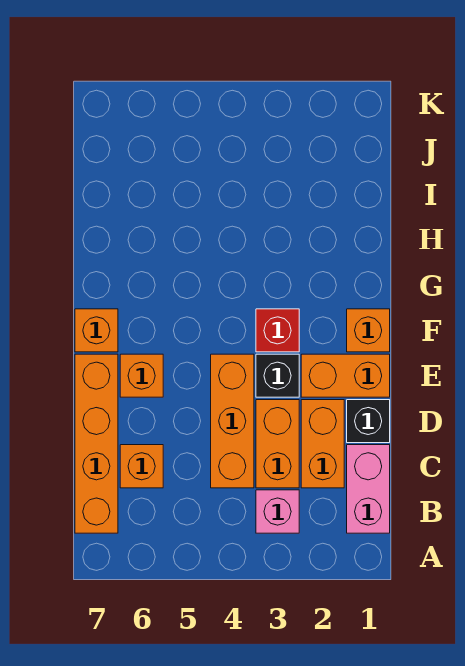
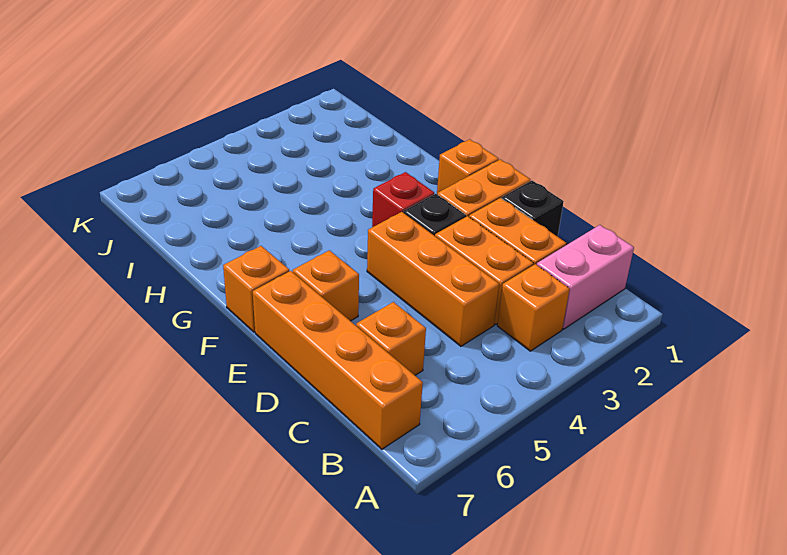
pink 1x2 brick [347,445,390,533] -> pink 1x2 brick turned to [537,225,634,329]
pink 1x1 brick [256,490,299,533] -> orange 1x1 brick [497,264,570,351]

